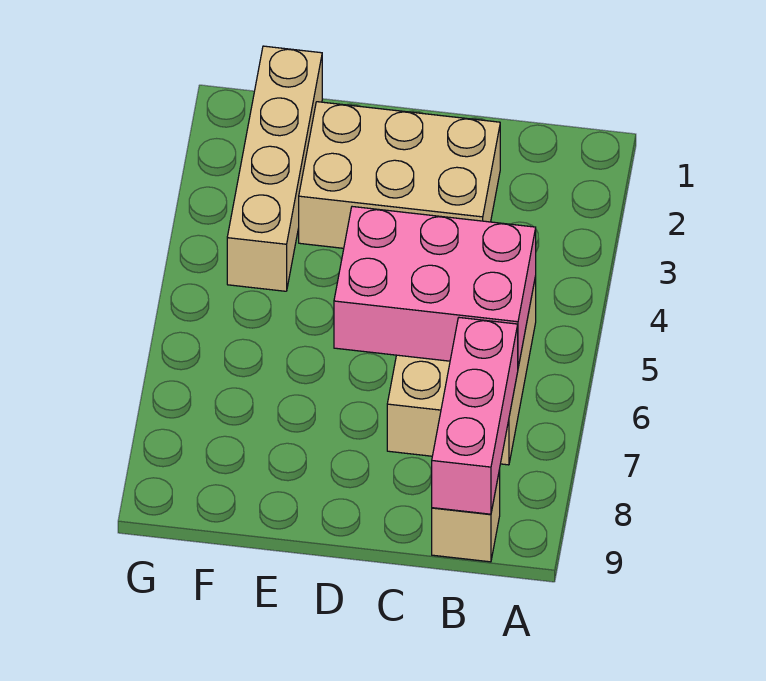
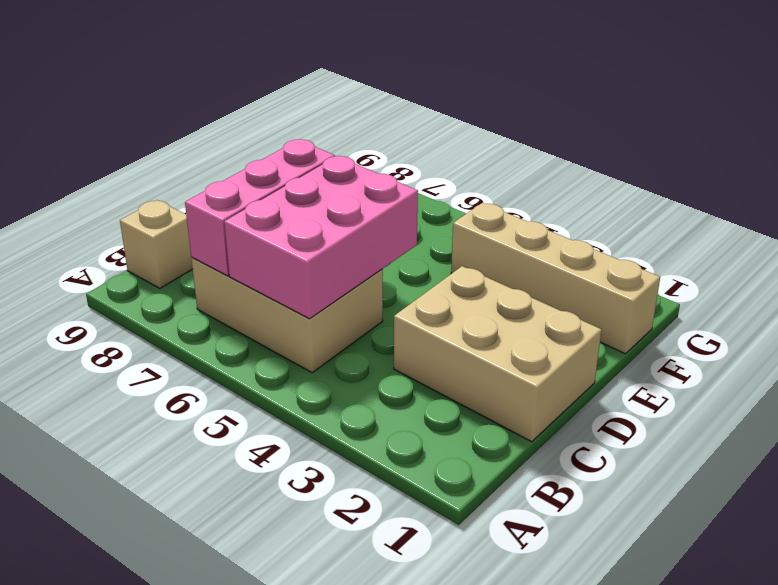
pink 1x3 brick [432,318,518,514] -> pink 1x3 brick turned to [185,139,335,276]
tan 2x3 brick [299,102,500,248] -> tan 2x3 brick turned to [394,266,601,442]

